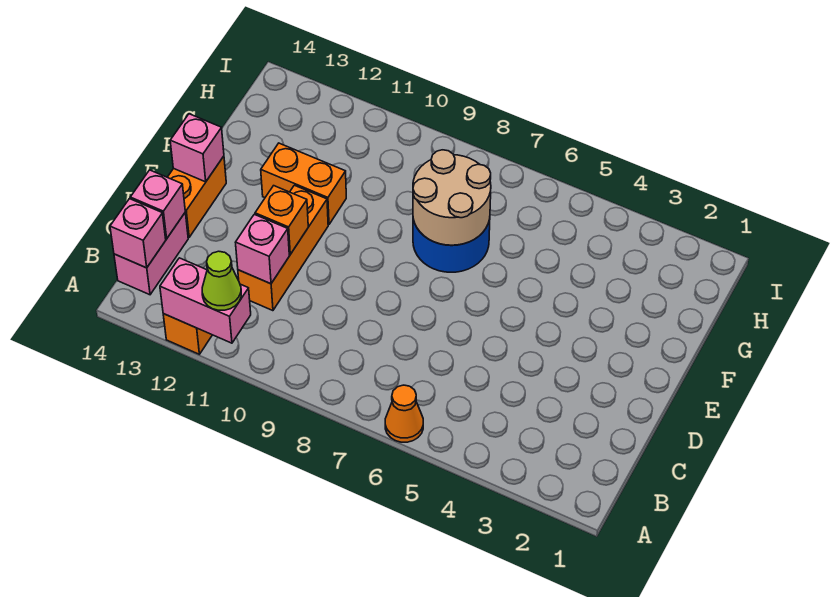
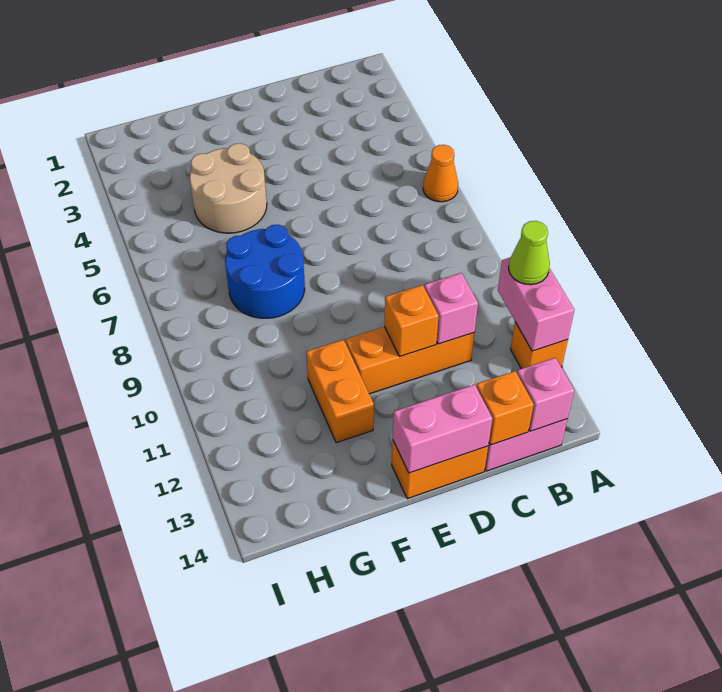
pink 1x1 brick [130,170,185,239] -> orange 1x1 brick [476,371,534,445]
pink 1x1 brick [170,114,224,182] -> pink 1x2 brick [393,384,492,473]
tan 2x2 round brick [413,150,491,245] -> tan 2x2 round brick moved to [190,143,267,233]

